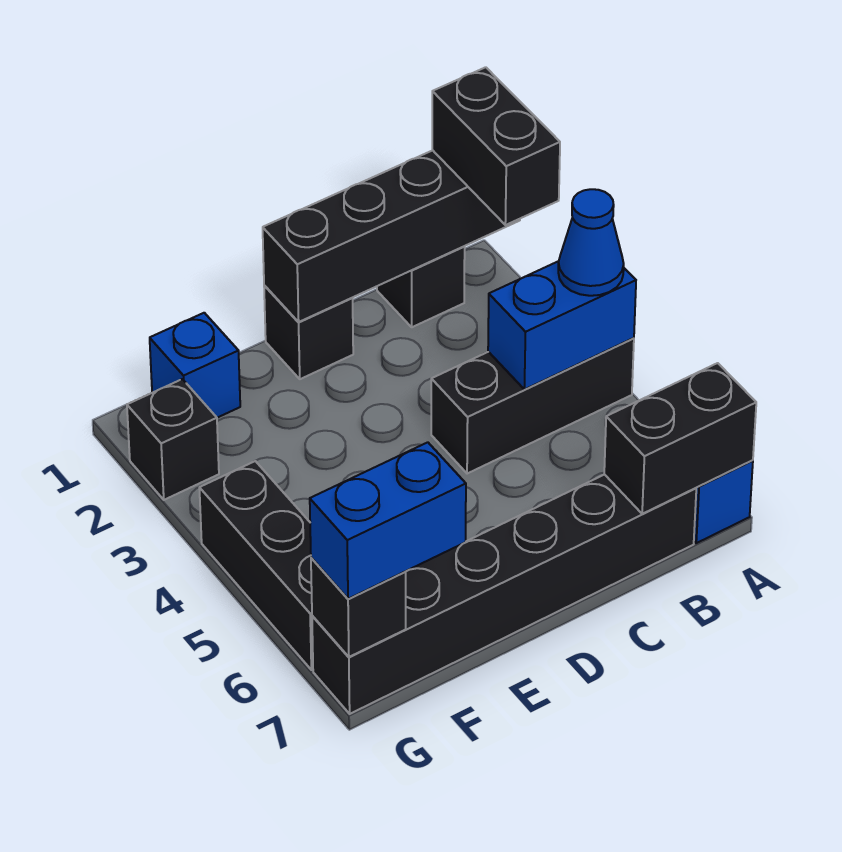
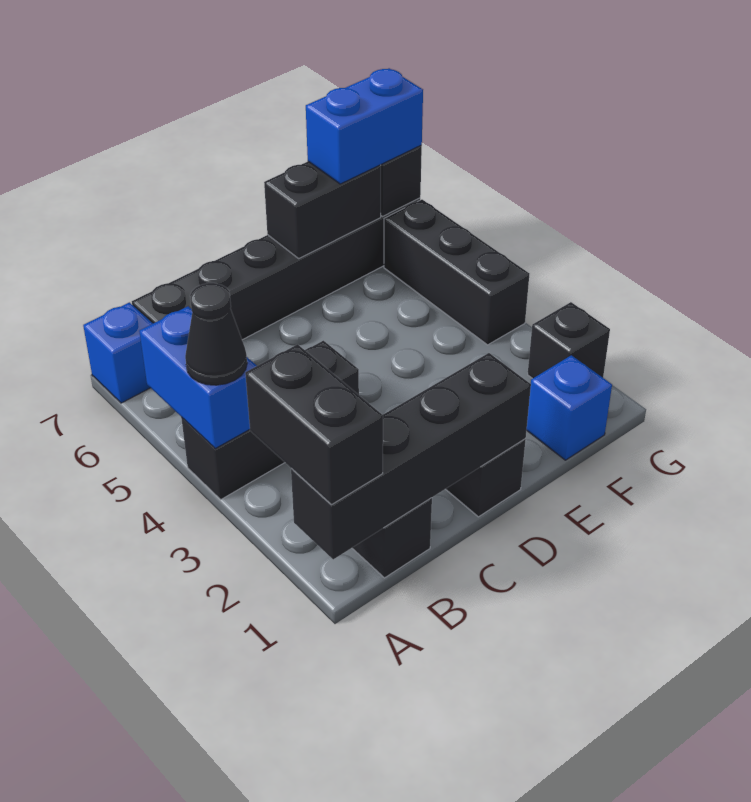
blue 1x2 brick [488,261,636,390] -> blue 1x2 brick turned to [139,306,257,448]
blue 1x1 cone [558,189,624,296] -> black 1x1 cone [185,283,247,385]
black 1x2 brick [604,363,756,514] -> black 1x2 brick moved to [264,162,381,258]

